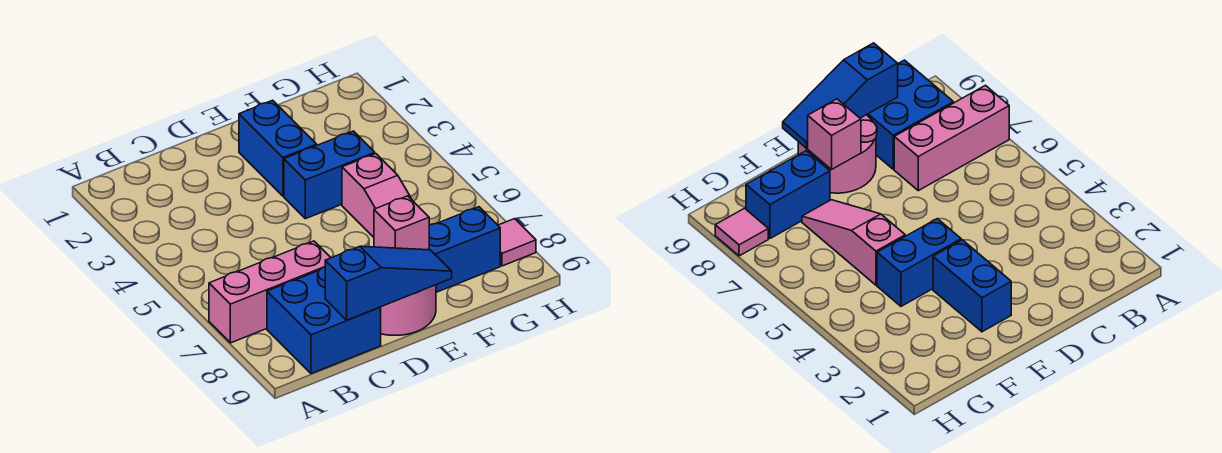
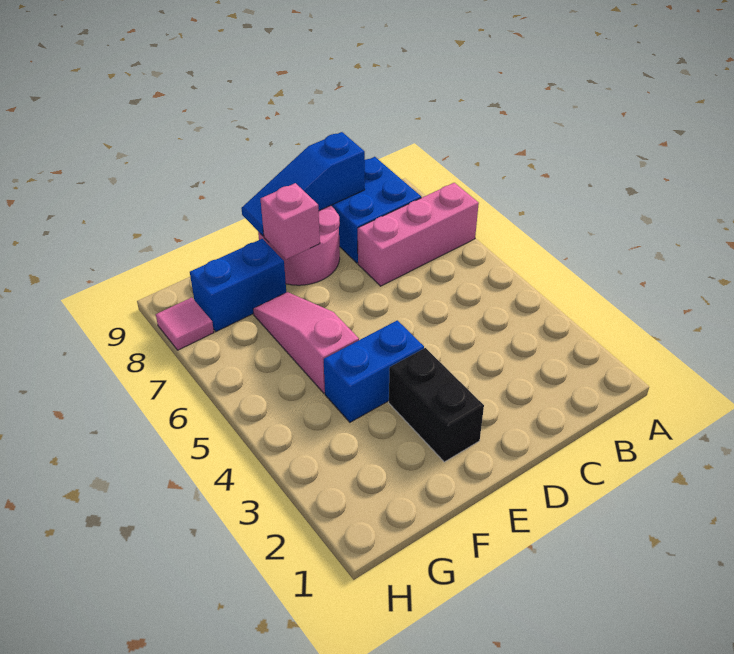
blue 1x2 brick [239,100,317,196] -> black 1x2 brick [389,348,484,462]

